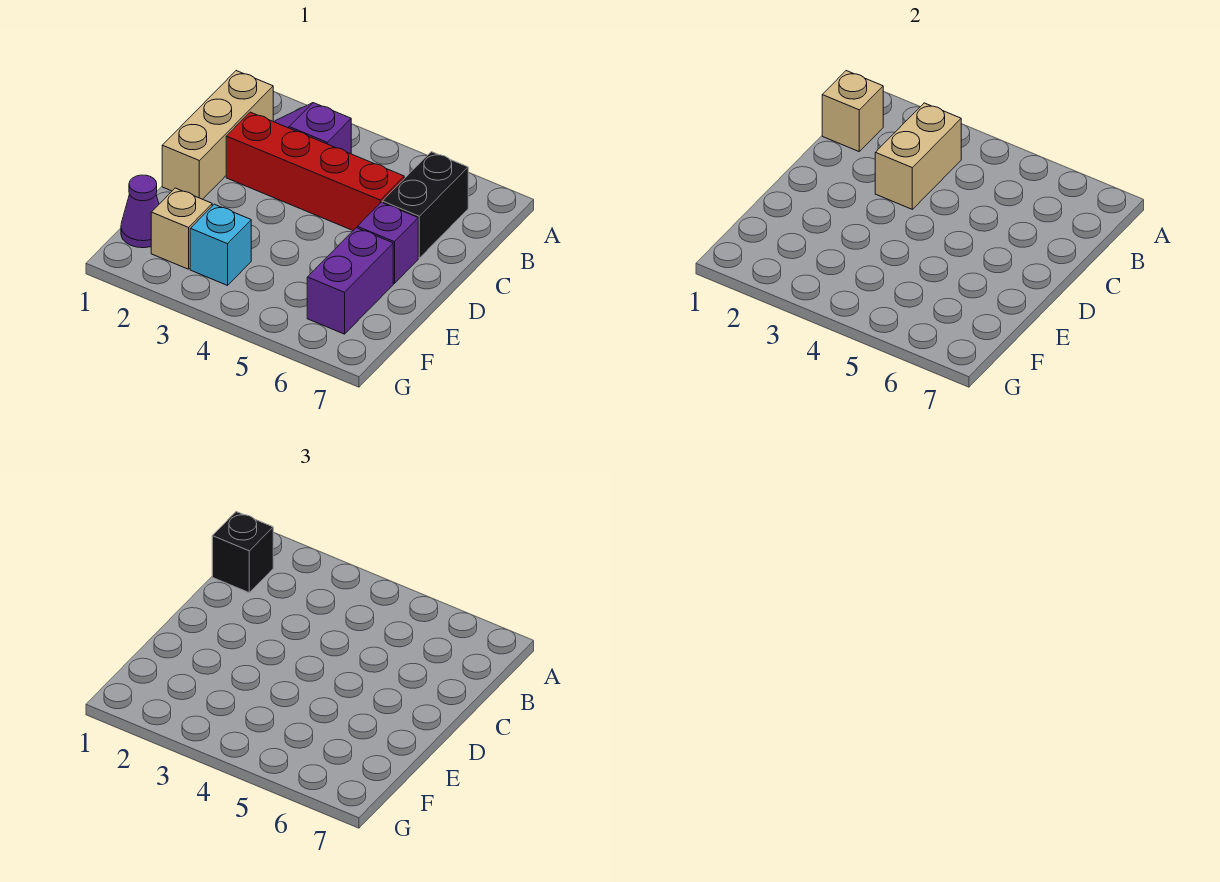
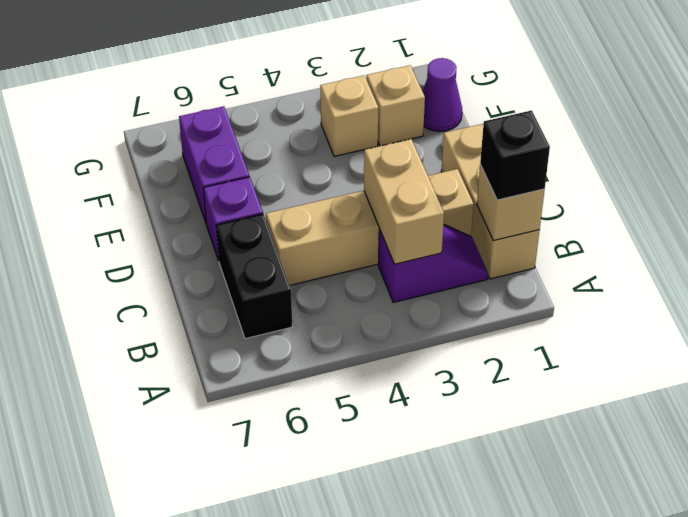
red 1x4 brick [226,112,404,230] -> tan 1x4 brick [266,169,474,285]
cyan 1x1 brick [190,204,251,285] -> tan 1x1 brick [320,76,378,156]

